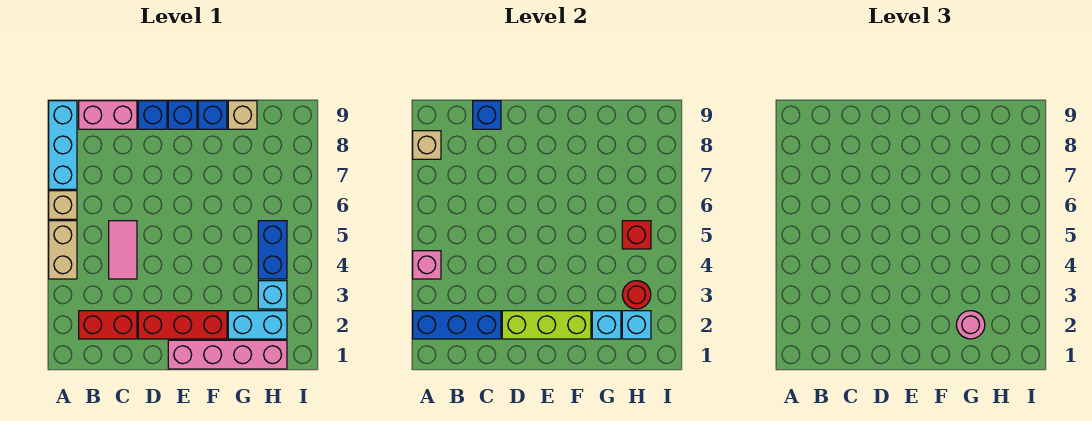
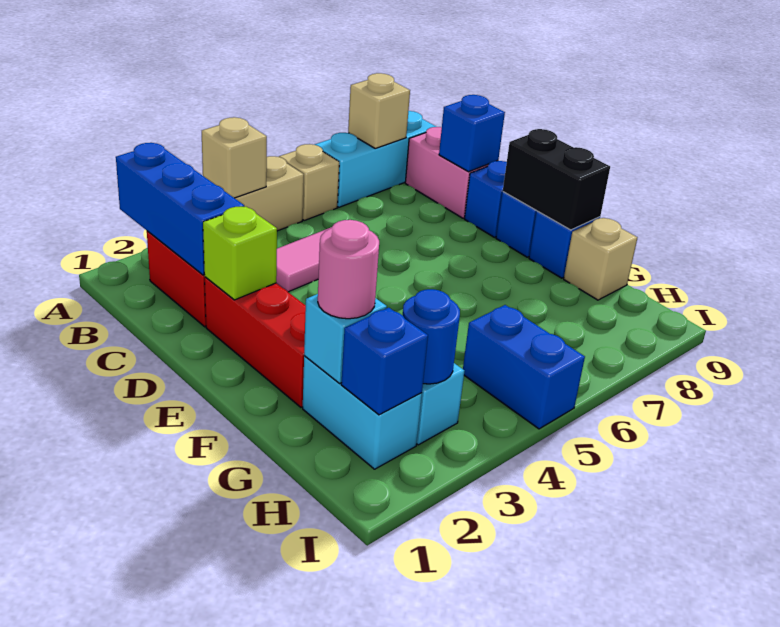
pink 1x1 brick [413,251,441,279] -> tan 1x1 brick [202,117,267,198]
lime 1x3 brick [502,311,591,339] -> lime 1x1 brick [203,206,277,300]
pink 1x4 brick [168,340,287,369] -> none
none -> black 1x2 brick [503,129,610,230]
cyan 1x1 brick [622,311,651,339] -> blue 1x1 brick [341,308,428,415]
red 1x1 round brick [622,281,651,309] -> blue 1x1 round brick [403,289,460,384]
blue 1x2 brick [258,221,287,279] -> blue 1x2 brick turned to [463,305,585,429]
red 1x1 brick [622,221,651,249] -> none

